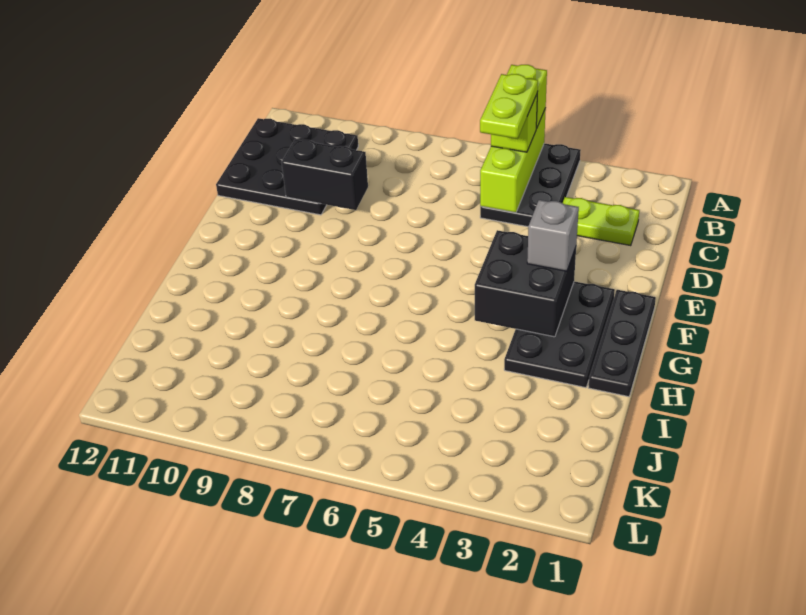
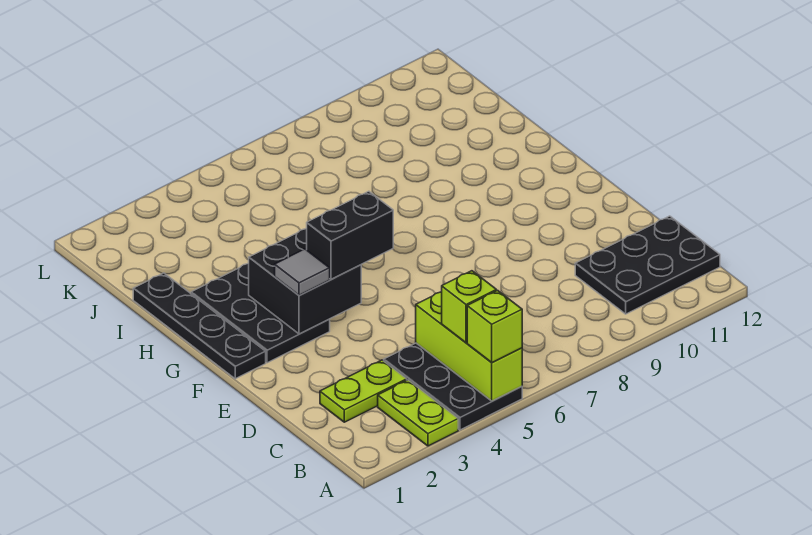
lime 1x2 plate [480,74,538,139] -> lime 1x2 plate moved to [378,380,458,446]
black 3x3 plate [216,118,358,215] -> black 2x3 plate [575,216,720,314]
black 1x2 brick [281,139,368,210] -> black 1x2 brick moved to [306,191,393,279]
black 1x3 plate [589,290,656,397] -> black 1x4 plate [133,273,266,379]
grey 1x1 brick [527,200,579,271] -> grey 1x1 tile [275,249,330,295]

